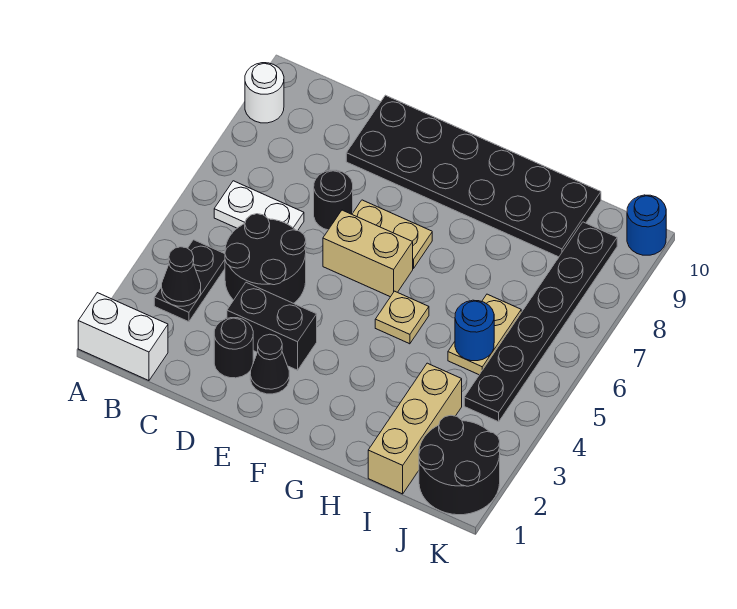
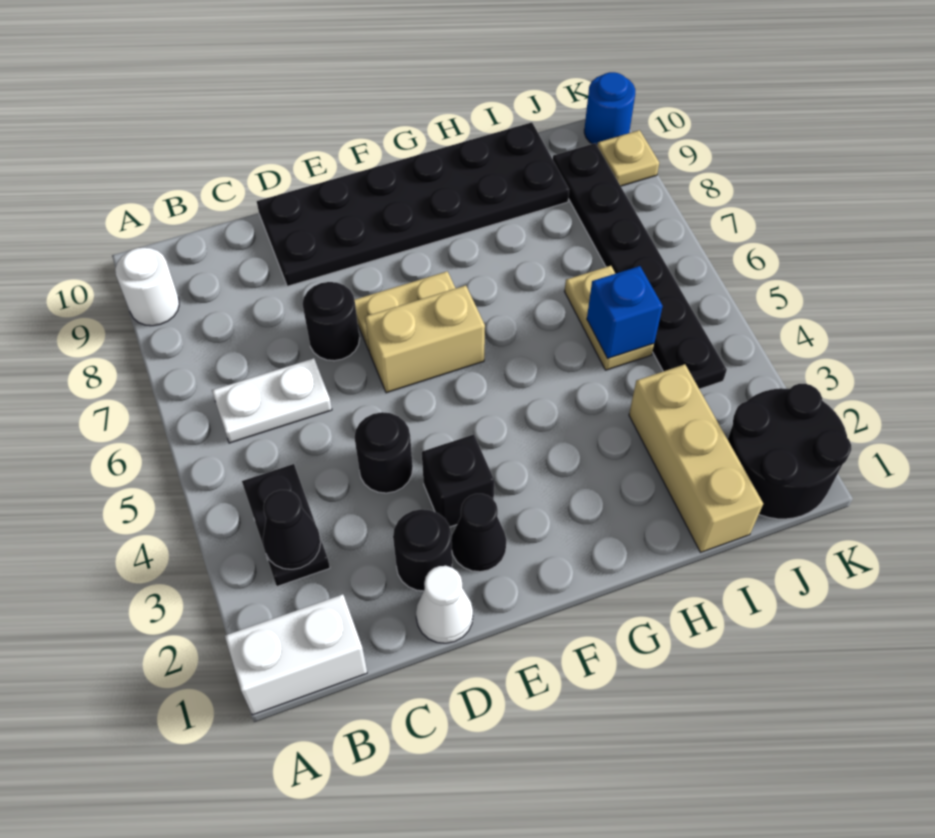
black 2x2 round brick [225,214,306,303] -> black 1x1 round brick [354,412,413,493]
none -> white 1x1 cone [416,566,473,643]
black 1x2 brick [227,282,317,370] -> black 1x1 brick [422,434,494,527]
tan 1x1 plate [375,291,429,344] -> tan 1x1 plate moved to [597,130,659,186]
blue 1x1 round brick [455,300,494,361] -> blue 1x1 brick [587,266,663,358]

